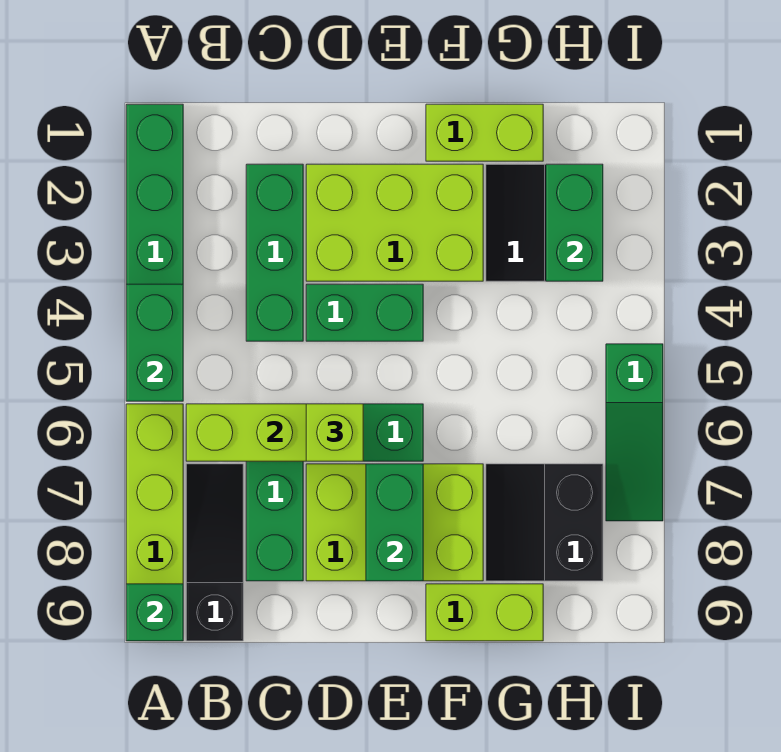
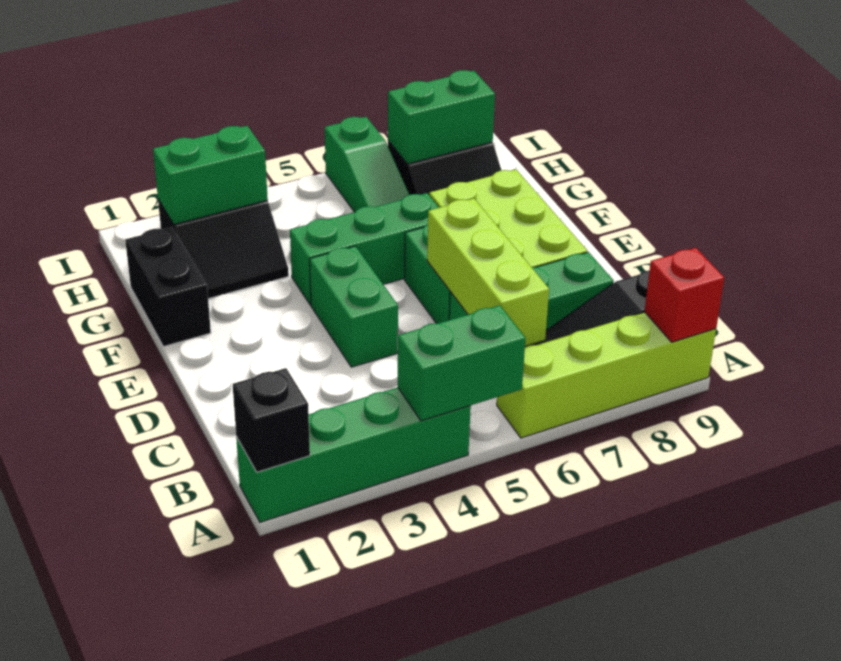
none -> black 1x1 brick [233,368,310,472]
green 1x1 brick [126,584,183,641] -> red 1x1 brick [644,248,724,342]
green 1x3 brick [246,164,303,341] -> green 1x3 brick moved to [290,193,439,305]
lime 2x3 brick [306,164,483,281] -> none
lime 1x1 brick [306,404,363,461] -> none
green 1x2 brick [366,464,423,581] -> green 1x2 brick moved to [388,70,495,164]
lime 1x2 brick [426,104,543,161] -> black 1x2 brick [125,227,211,347]
lime 1x2 brick [426,584,543,641] -> none
green 1x3 slope [606,344,663,521] -> green 1x3 slope turned to [325,117,409,212]

